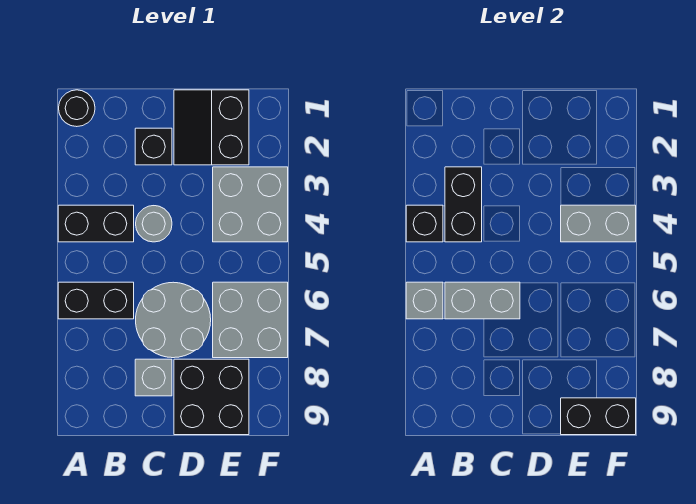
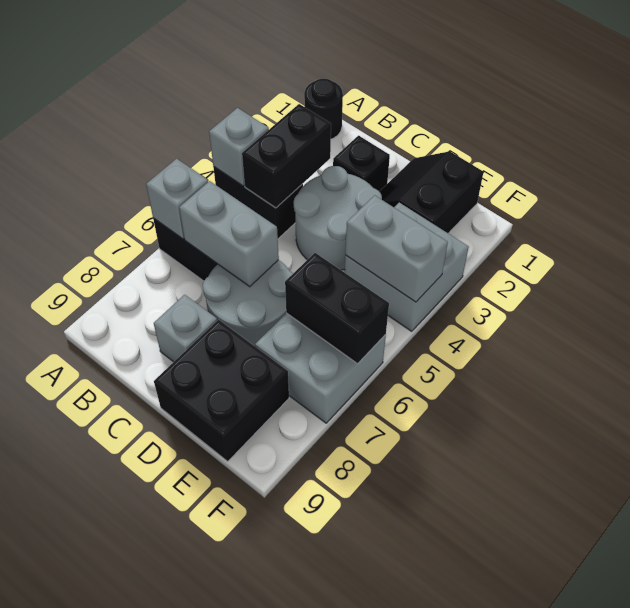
black 1x1 brick [406,205,443,242] -> grey 1x1 brick [209,108,269,186]
grey 1x1 round brick [136,206,172,242] -> grey 2x2 round brick [294,166,382,270]
black 1x2 brick [561,398,636,435] -> black 1x2 brick moved to [285,253,389,364]

